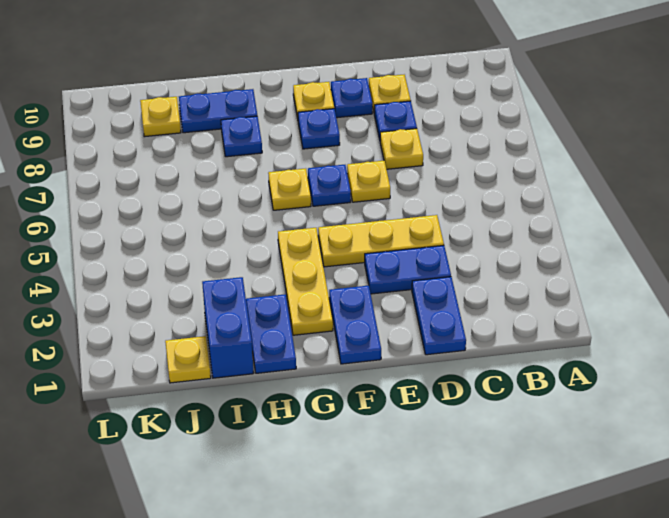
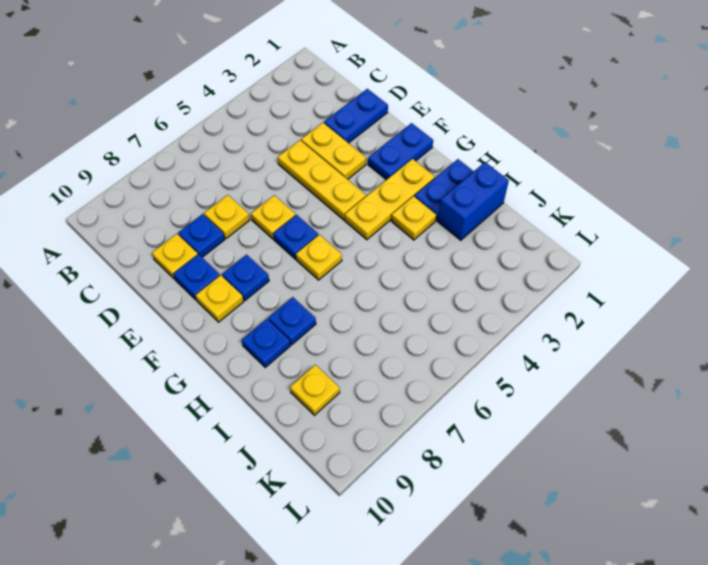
blue 1x2 plate [365,245,451,294] -> yellow 1x2 plate [301,123,366,179]
blue 1x2 plate [179,89,257,133] -> blue 1x1 plate [242,319,290,367]
yellow 1x1 plate [165,336,211,383] -> yellow 1x1 plate moved to [391,196,436,240]

